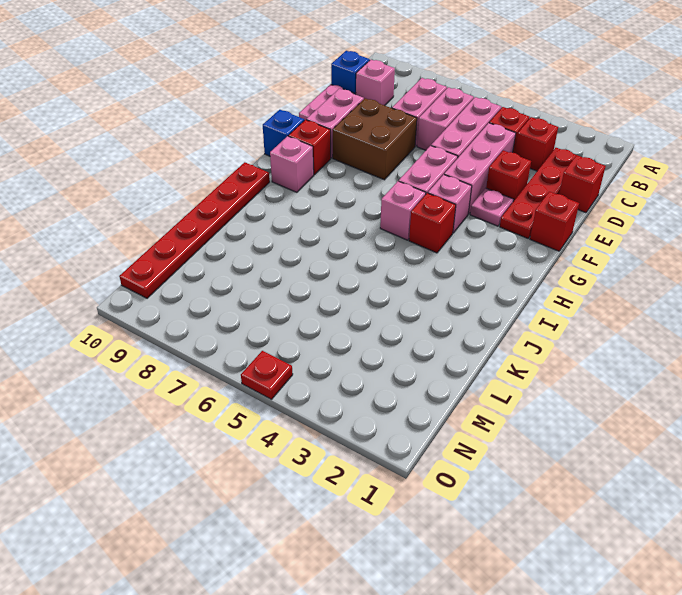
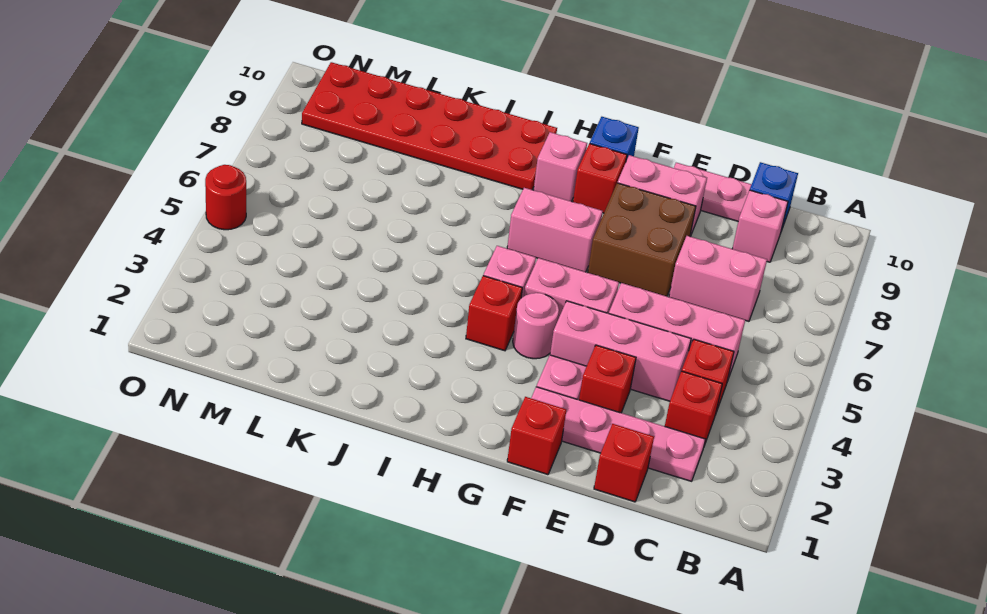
red 1x4 plate [500,148,576,238] -> pink 1x4 plate [531,387,706,481]
pink 1x2 brick [417,87,474,150] -> pink 1x2 brick moved to [507,188,603,272]
pink 1x1 brick [428,175,472,233] -> pink 1x1 round brick [513,293,559,359]
red 1x6 plate [119,162,270,298] -> red 2x6 plate [302,62,557,190]
red 1x1 plate [241,351,293,399] -> red 1x1 round brick [205,165,246,230]

